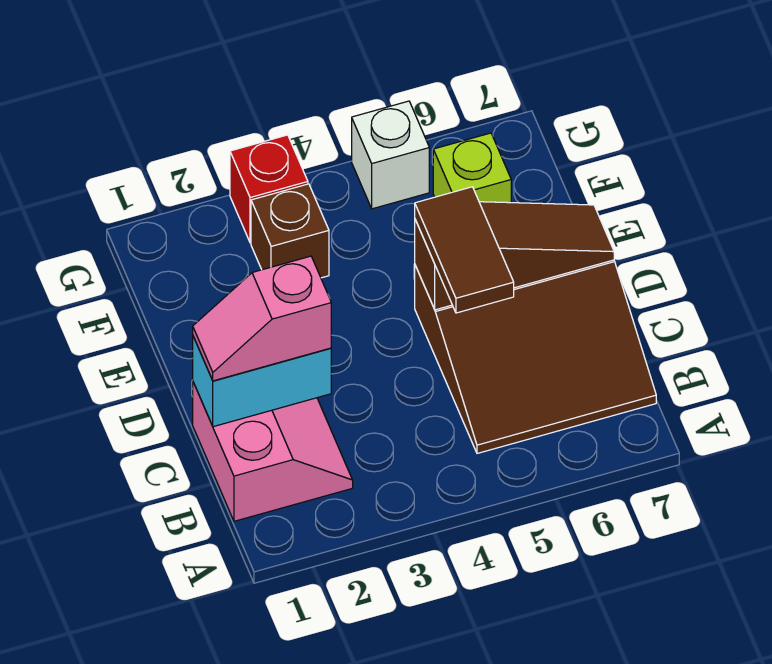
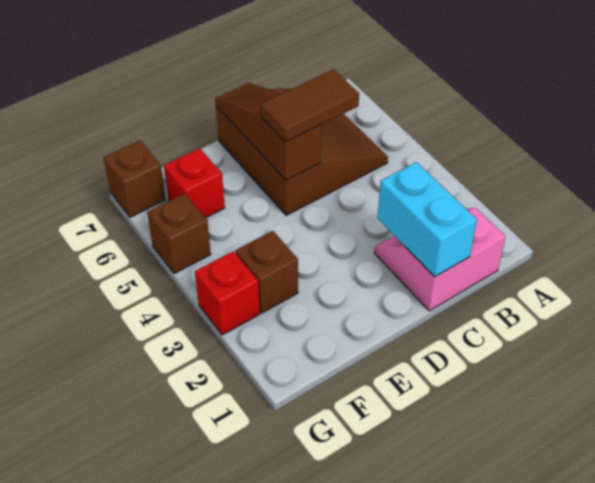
pink 1x2 slope [193,256,331,381] -> none
lime 1x1 brick [433,133,511,203] -> red 1x1 brick [164,148,225,218]
white 1x1 brick [352,101,429,209] -> brown 1x1 brick [147,193,211,274]
none -> brown 1x1 brick [104,141,166,217]

